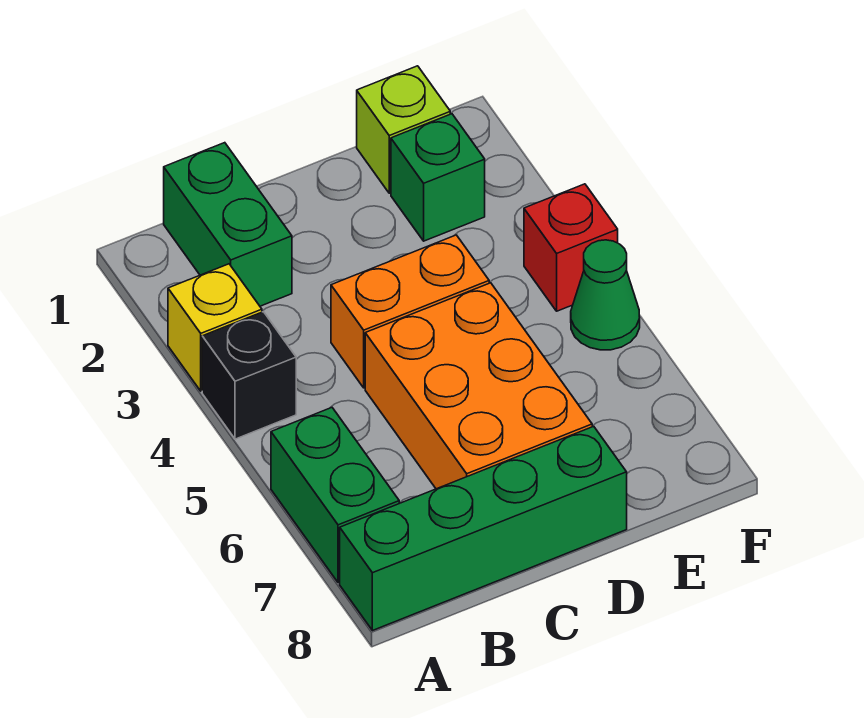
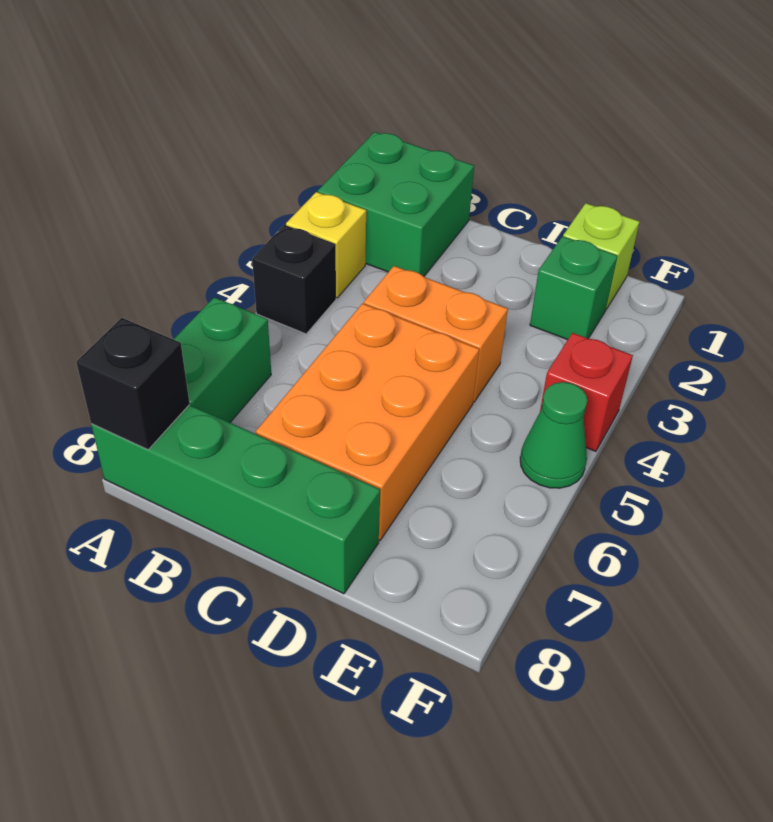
none -> black 1x1 brick [76,318,190,450]
green 1x2 brick [164,143,292,306] -> green 2x2 brick [318,132,474,276]

